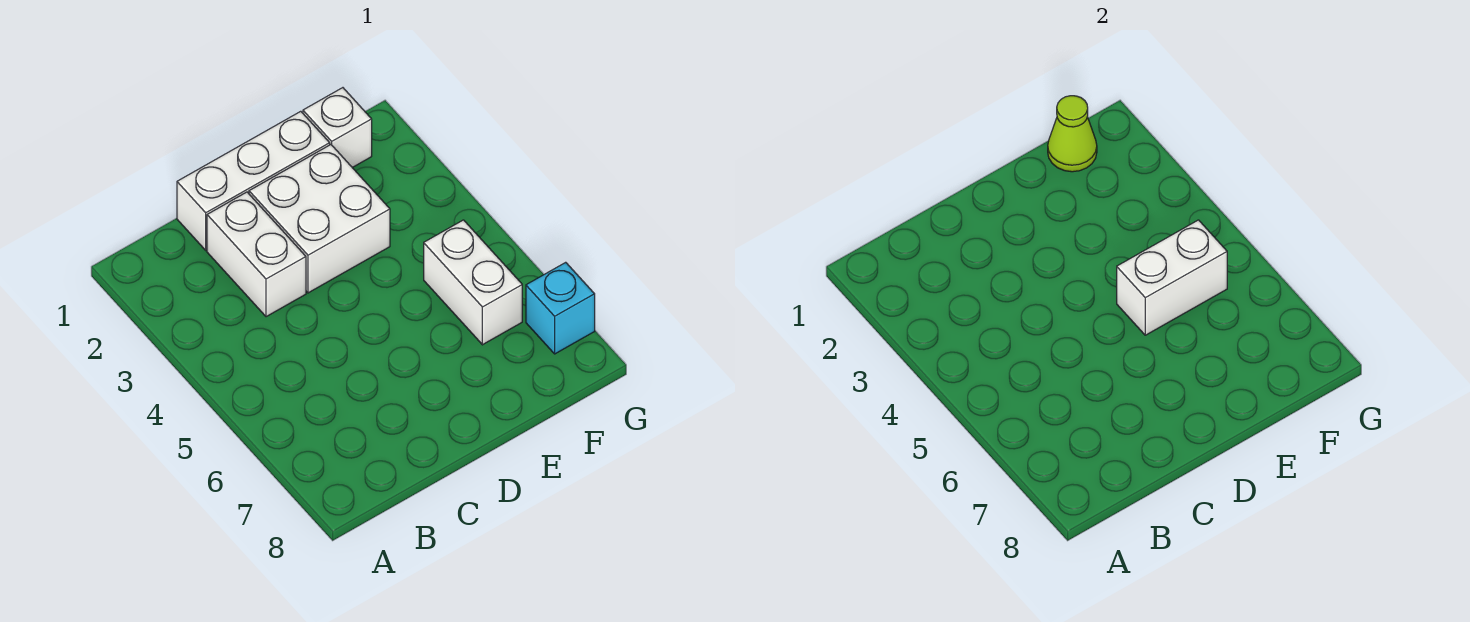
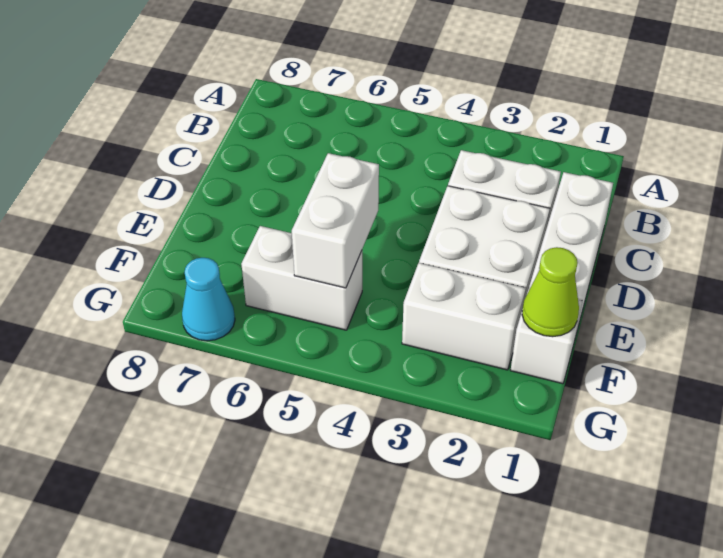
none -> white 1x2 brick [402,263,526,370]
cyan 1x1 brick [526,262,595,354] -> cyan 1x1 cone [182,258,235,341]

